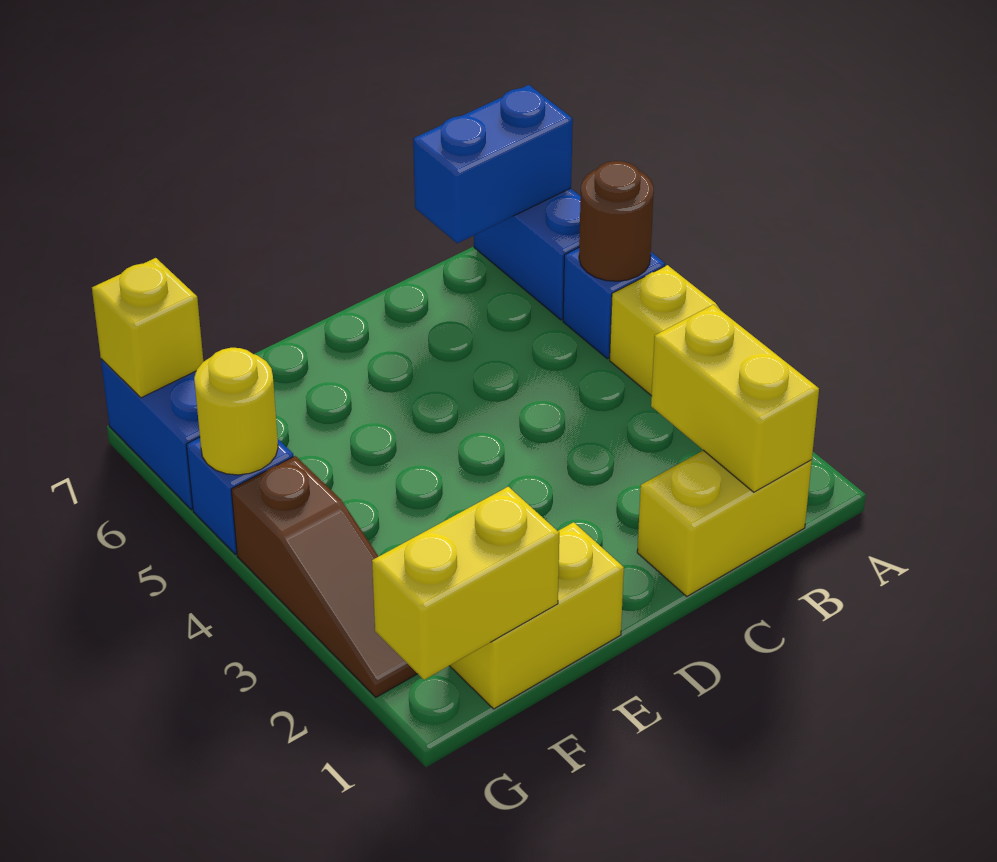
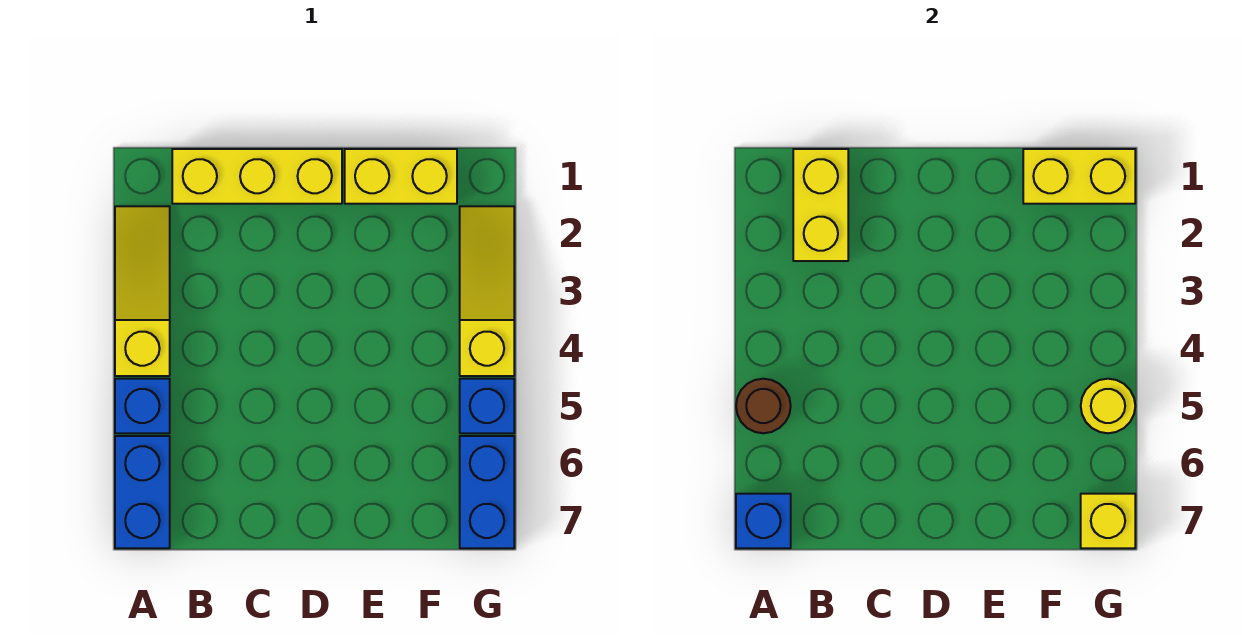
blue 1x2 brick [413,85,573,243] -> blue 1x1 brick [736,494,791,548]
yellow 1x2 brick [637,450,812,596] -> yellow 1x3 brick [172,149,342,204]
brown 1x3 slope [231,456,417,697] -> yellow 1x3 slope [460,206,514,376]

